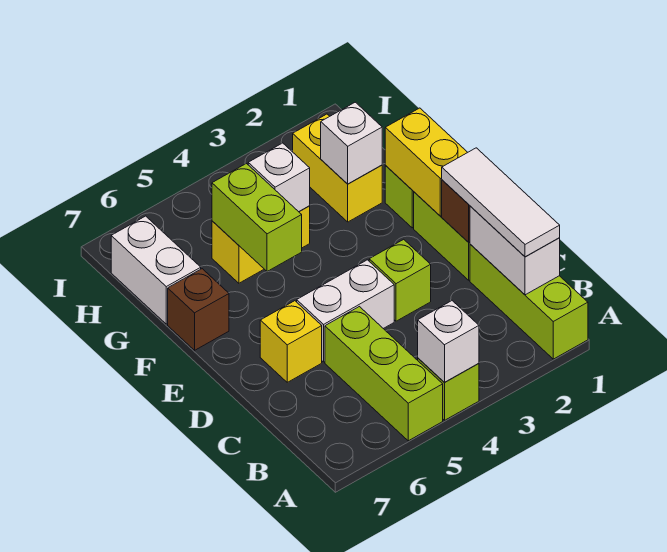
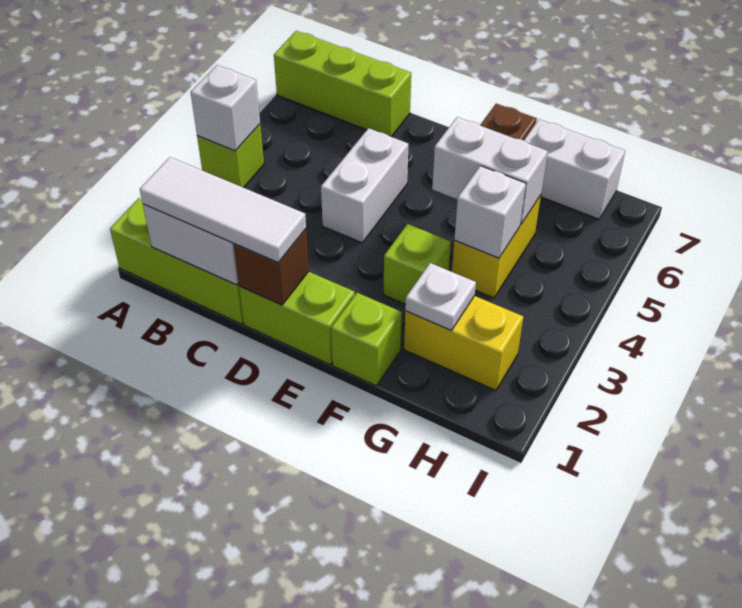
lime 1x3 brick [325,307,443,441] -> lime 1x3 brick moved to [274,31,411,137]
lime 1x1 brick [369,239,431,321] -> lime 1x1 brick moved to [384,224,451,304]
yellow 1x1 brick [260,301,322,382] -> none
yellow 1x2 brick [385,108,468,216] -> none
lime 1x2 brick [212,164,302,272] -> white 1x2 brick [432,117,548,225]
white 1x1 brick [321,102,382,184] -> white 1x1 plate [405,263,476,331]

